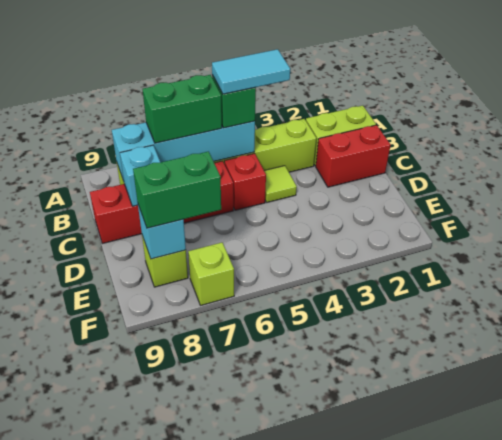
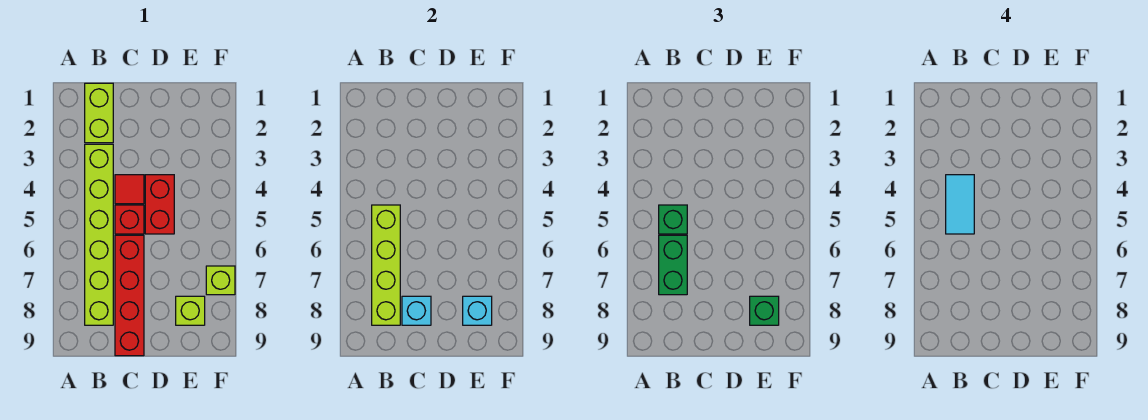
cyan 1x4 brick [112,121,255,181] -> lime 1x4 brick [372,205,400,325]
red 1x2 brick [316,125,390,187] -> red 1x2 brick moved to [145,175,174,234]
lime 1x1 tile [264,166,297,202] -> red 1x1 tile [115,175,144,204]
green 1x2 brick [133,152,221,228] -> green 1x1 brick [750,296,779,325]

